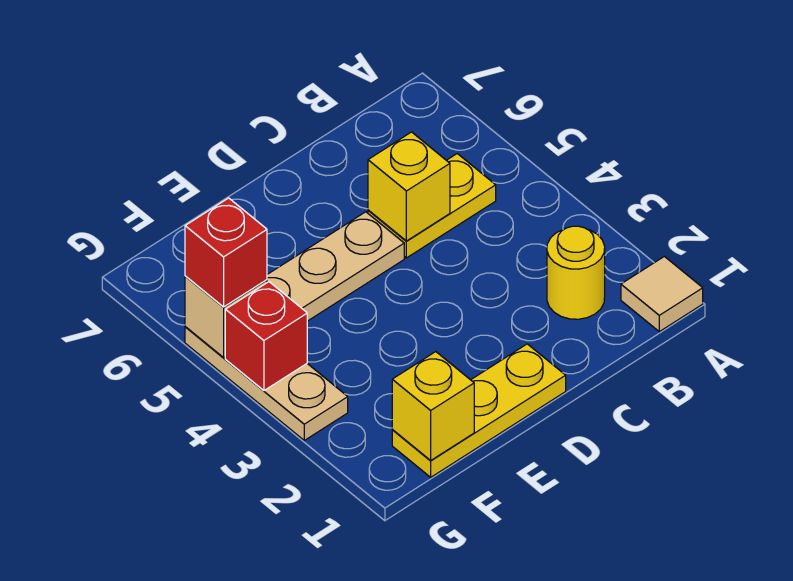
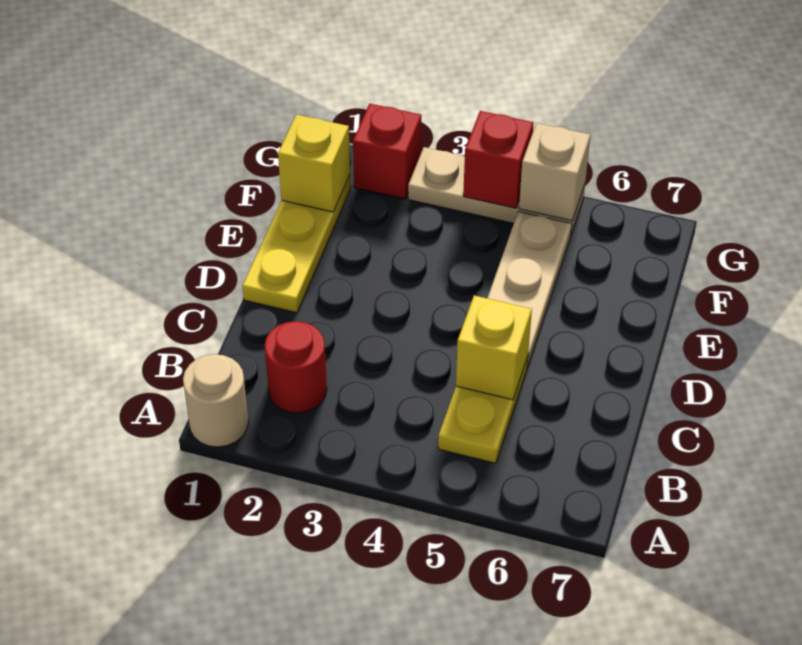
tan 1x1 tile [621,257,703,332] -> tan 1x1 round brick [183,354,248,447]
yellow 1x1 round brick [547,226,605,319] -> red 1x1 round brick [265,321,327,413]
red 1x1 brick [185,198,267,307] -> red 1x1 brick moved to [353,103,421,199]

